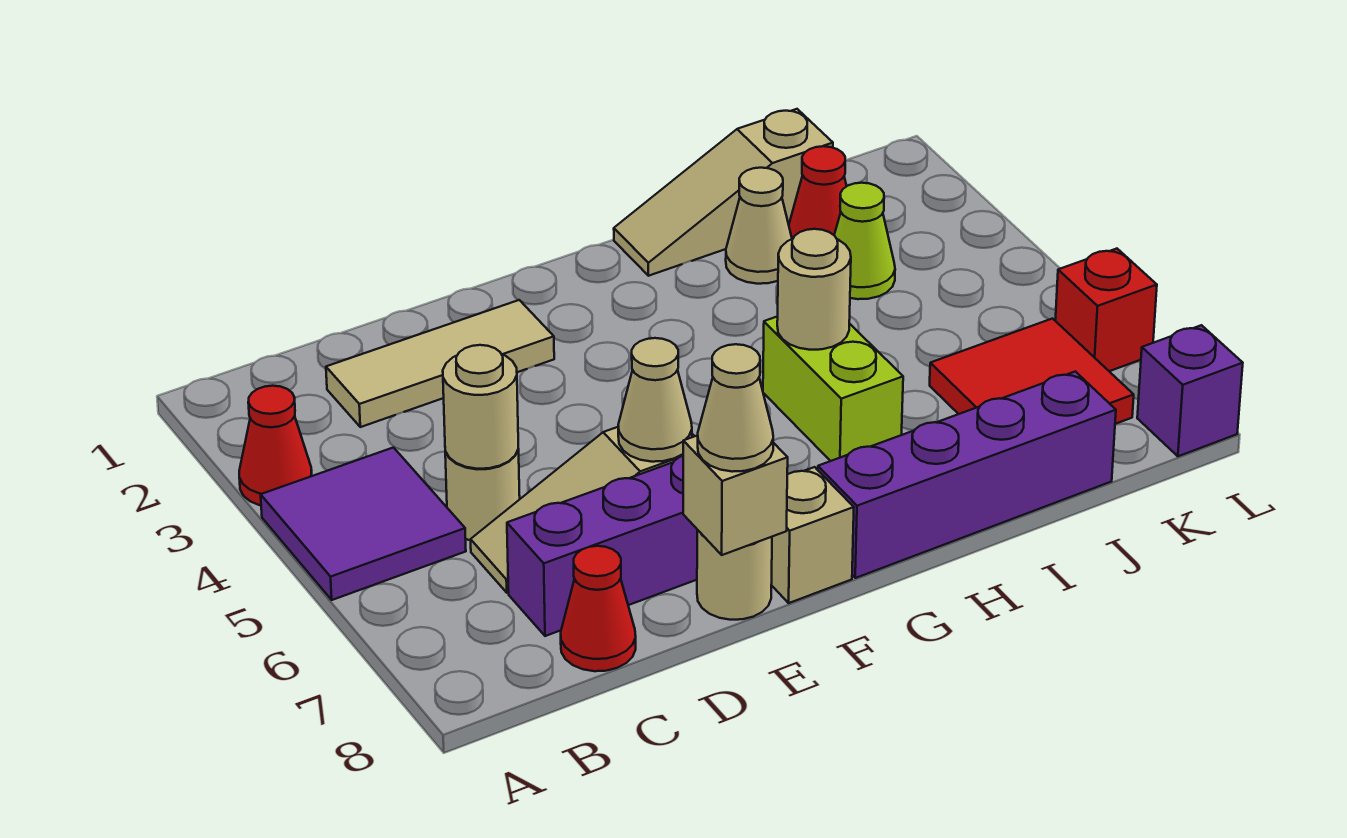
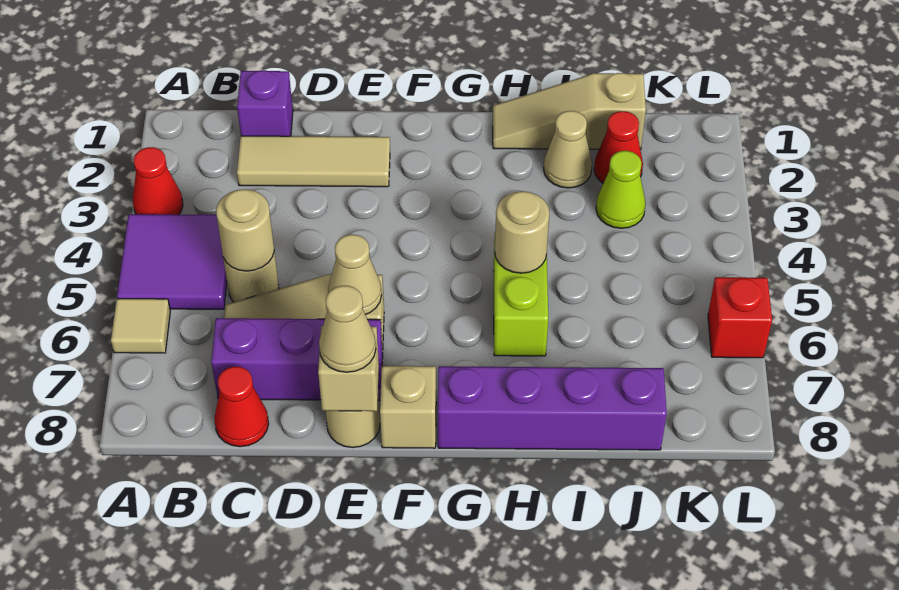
none -> tan 1x1 tile [111,299,170,353]
red 2x2 tile [930,319,1134,424] -> none
purple 1x1 brick [1137,325,1243,456] -> purple 1x1 brick moved to [237,70,293,136]

